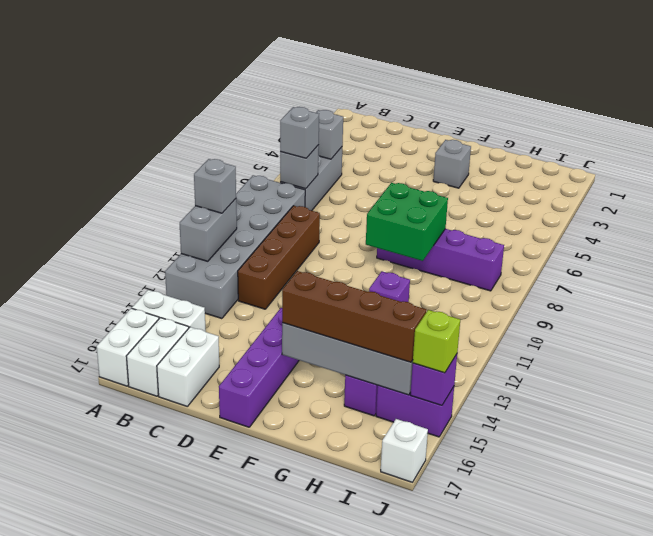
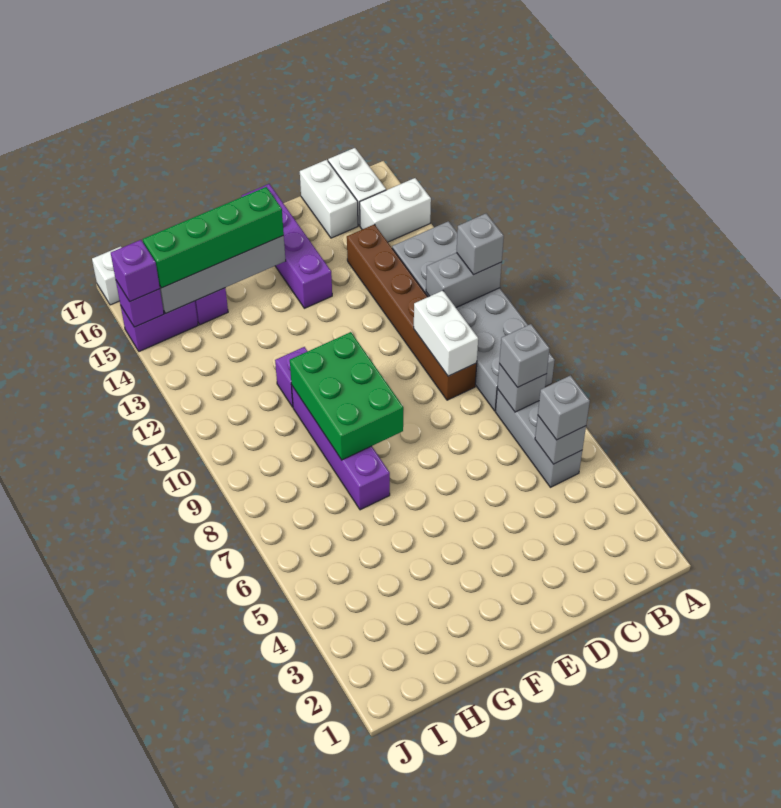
grey 1x2 brick [180,199,237,261] -> grey 1x2 brick turned to [426,253,502,308]
white 1x2 brick [97,308,159,386] -> white 1x2 brick moved to [414,291,478,376]
brown 1x4 brick [238,206,320,309] -> brown 1x6 brick [347,224,477,400]
grey 1x1 brick [433,140,471,188] -> grey 1x1 brick moved to [538,375,590,440]
purple 1x4 brick [377,229,504,291] -> purple 1x4 brick turned to [292,386,390,510]
green 2x2 brick [366,183,448,261] -> green 2x3 brick [290,332,403,460]
brown 1x4 brick [282,271,426,362] -> green 1x4 brick [143,187,284,288]
lime 1x1 brick [413,310,460,373] -> purple 1x1 brick [111,240,160,301]

